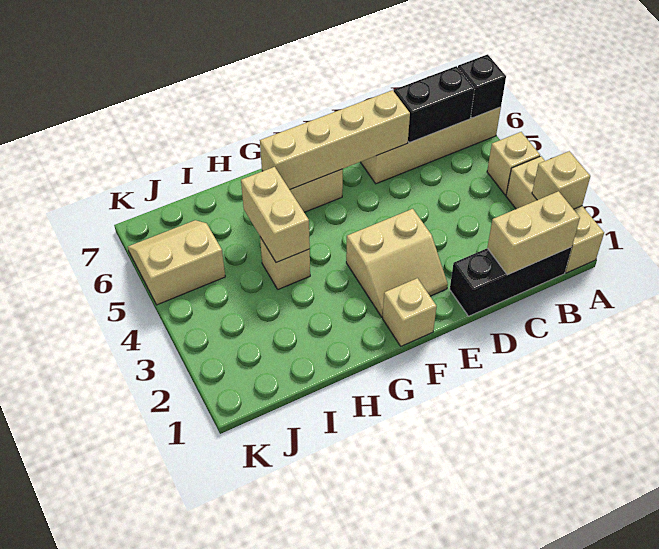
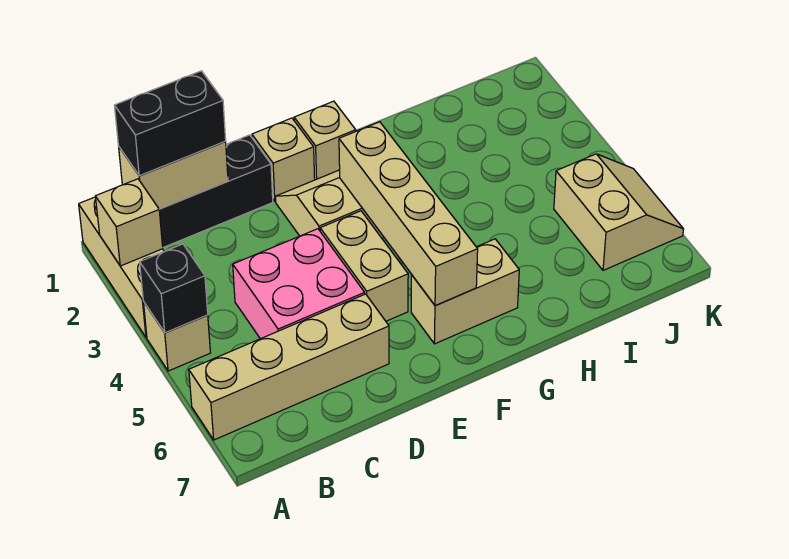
black 1x1 brick [458,54,506,118] -> black 1x1 brick moved to [140,244,208,333]
black 1x2 brick [394,66,475,143] -> black 1x2 brick moved to [114,71,226,176]
none -> pink 2x2 brick [233,229,365,339]
tan 1x4 brick [260,90,410,190] -> tan 1x4 brick turned to [339,122,478,306]
tan 1x1 brick [260,237,310,289] -> tan 1x1 brick moved to [252,118,315,201]
tan 1x2 brick [241,167,310,263] -> tan 1x2 brick moved to [320,211,408,321]
tan 2x2 slope [128,220,225,305] -> tan 2x2 slope turned to [554,154,684,270]

